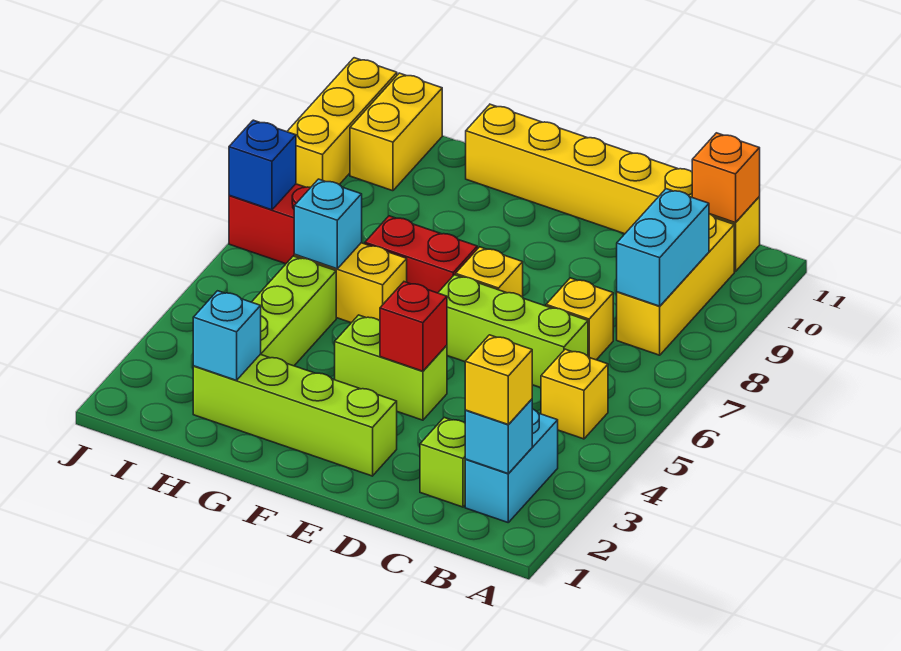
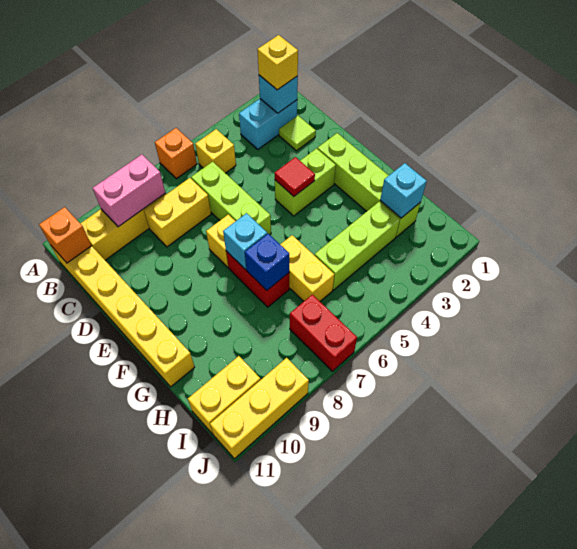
none -> orange 1x1 brick [155,128,197,179]
cyan 1x2 brick [617,189,709,306] -> pink 1x2 brick [93,155,165,227]
lime 1x1 brick [420,418,466,507] -> lime 1x1 tile [279,116,316,151]
yellow 1x1 brick [546,278,613,360] -> yellow 1x2 brick [144,178,211,247]
lime 1x2 brick [335,315,447,420] -> lime 1x2 brick turned to [275,148,336,216]
red 1x1 brick [380,282,447,371] -> red 1x1 tile [274,157,315,196]
cyan 1x1 brick [294,179,362,269] -> cyan 1x1 brick moved to [223,213,267,270]
blue 1x1 brick [229,120,296,210] -> blue 1x1 brick moved to [245,234,289,290]

